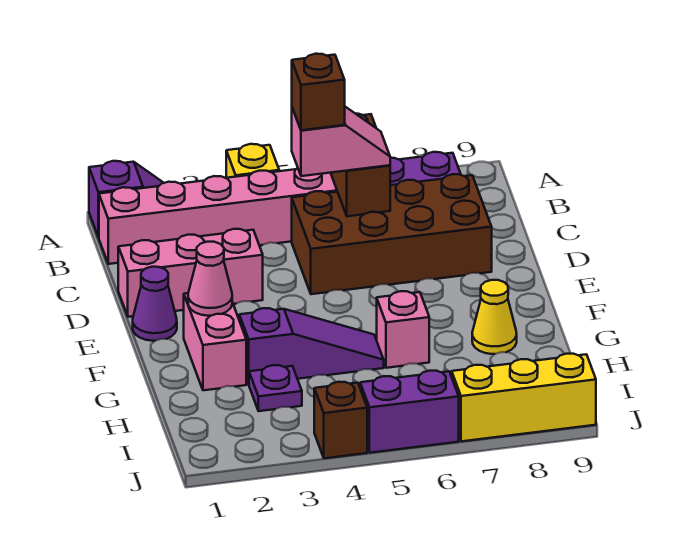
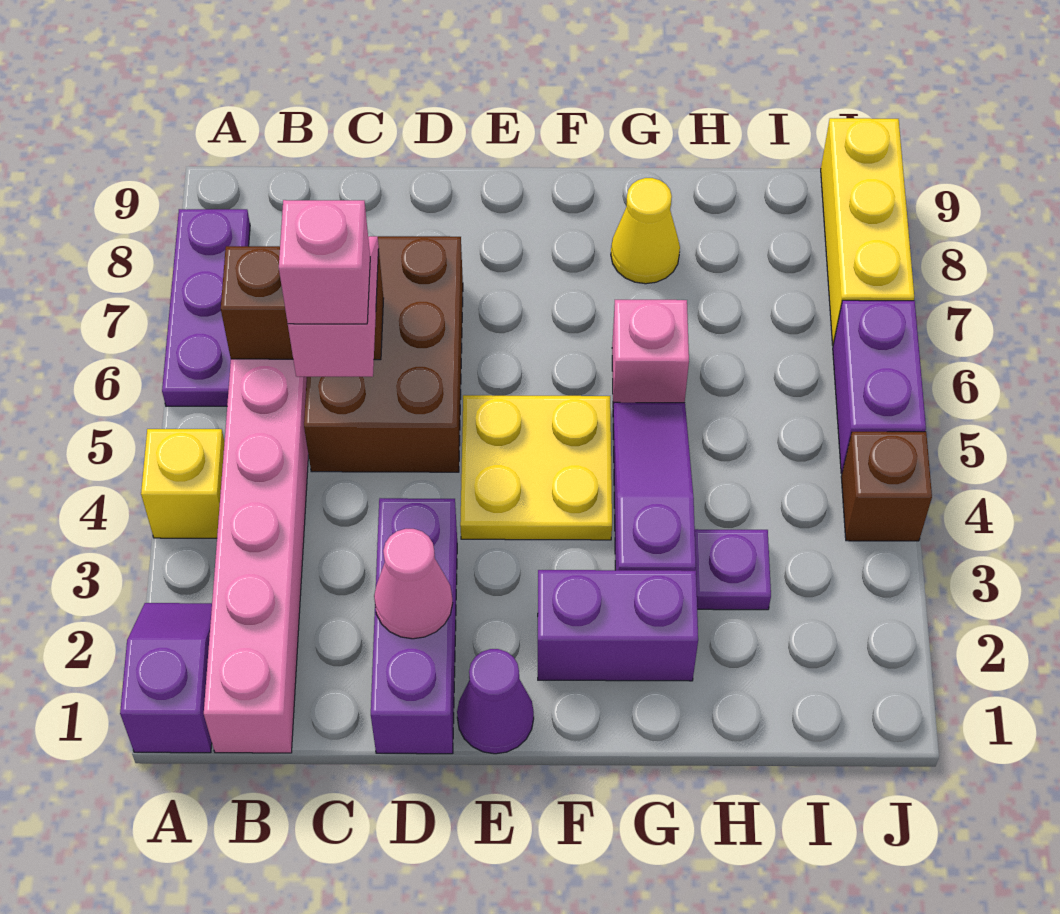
brown 2x4 brick [292,174,492,294] -> brown 2x3 brick [304,236,463,472]
brown 1x1 brick [292,54,345,130] -> pink 1x1 brick [279,200,370,324]
pink 1x3 brick [118,229,263,317] -> purple 1x3 brick [371,498,457,754]
none -> yellow 2x2 plate [460,395,612,540]
pink 1x2 brick [184,293,246,390] -> purple 1x2 brick [538,570,698,681]
pink 1x1 cone [188,242,232,316] -> pink 1x1 cone moved to [374,529,453,639]

